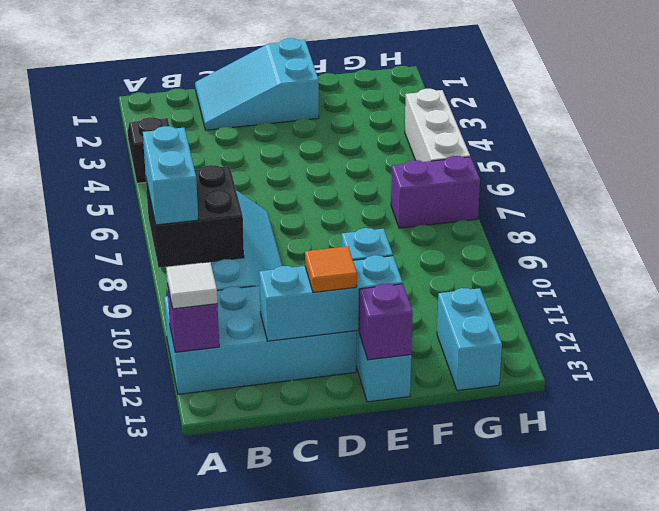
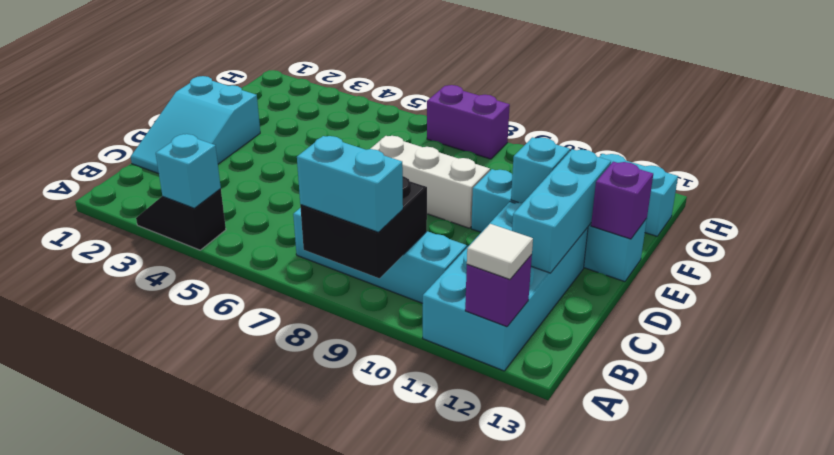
none -> cyan 1x1 brick [156,134,221,208]
orange 1x1 tile [305,246,357,292] -> none
purple 1x2 brick [391,156,480,228] -> purple 1x2 brick turned to [427,85,510,159]
white 1x3 brick [405,89,470,162] -> white 1x3 brick moved to [371,136,490,228]

